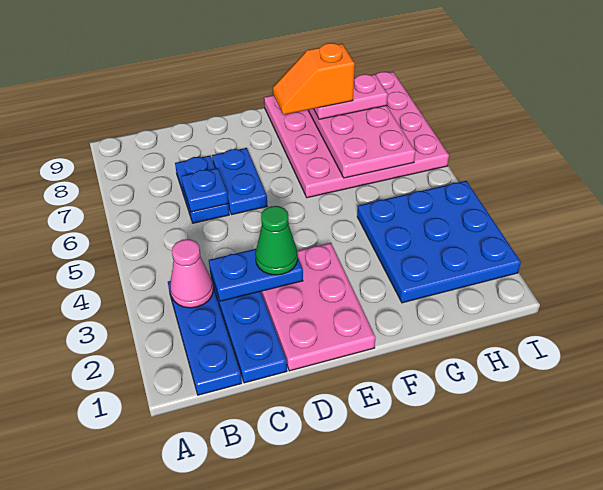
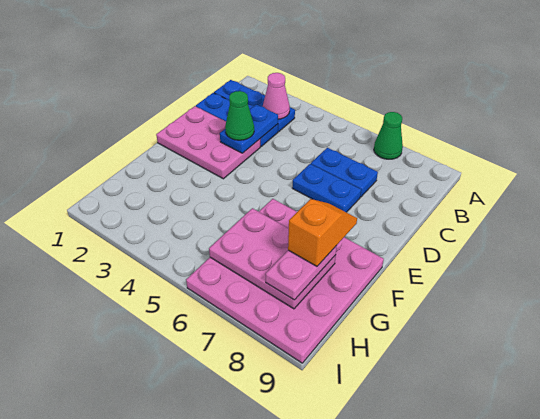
none -> green 1x1 cone [374,112,403,159]
blue 1x1 plate [181,168,228,212] -> none
blue 3x3 plate [357,181,521,303] -> none

